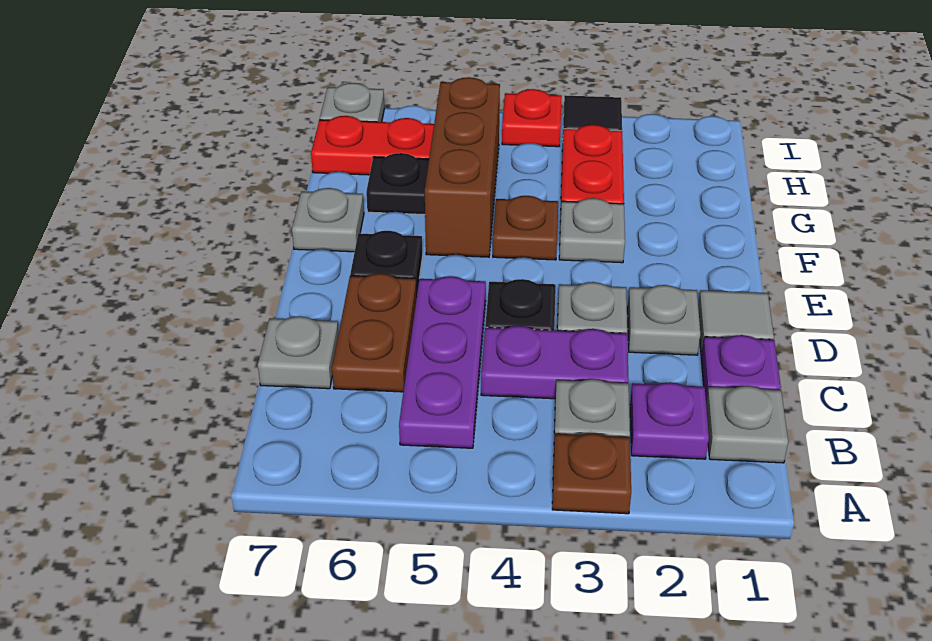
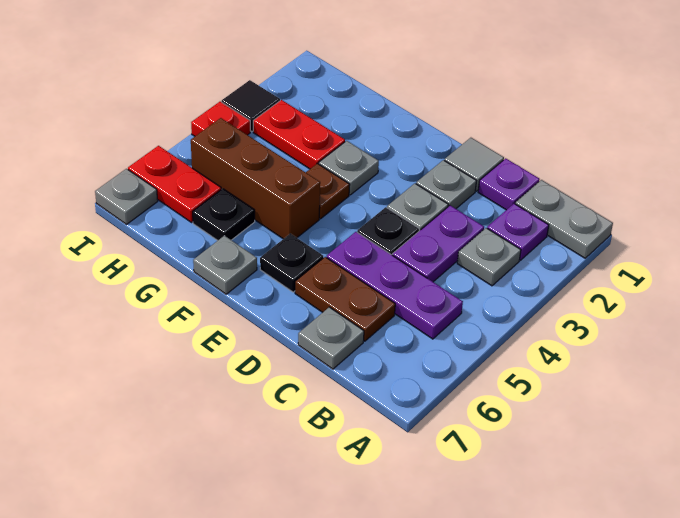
brown 1x1 plate [552,433,631,514] -> none
grey 1x1 plate [706,386,788,463] -> grey 1x2 plate [515,180,613,258]
red 1x2 plate [311,116,434,175] -> red 1x2 plate turned to [128,146,221,222]

